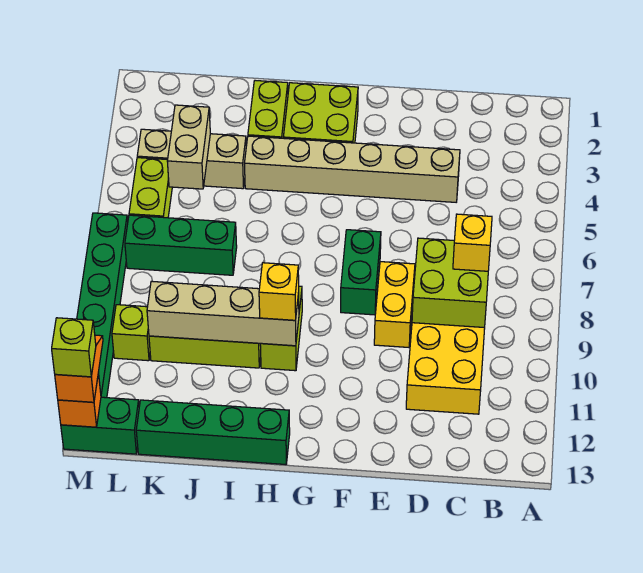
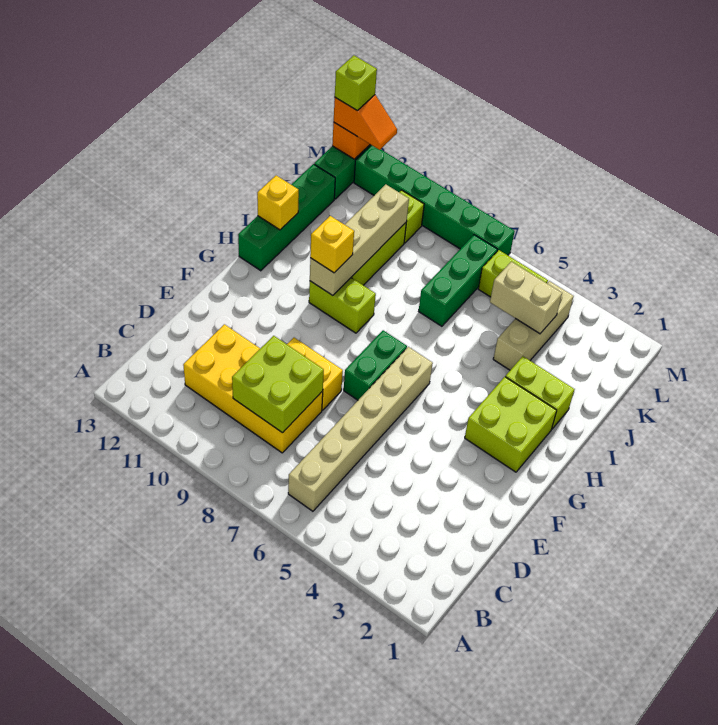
yellow 1x1 brick [453,214,492,271] -> yellow 1x1 brick moved to [257,176,299,230]
tan 1x6 brick [244,136,460,202] -> tan 1x6 brick moved to [288,347,433,511]
green 1x2 brick [341,230,381,315] -> green 1x2 brick turned to [344,330,407,400]

